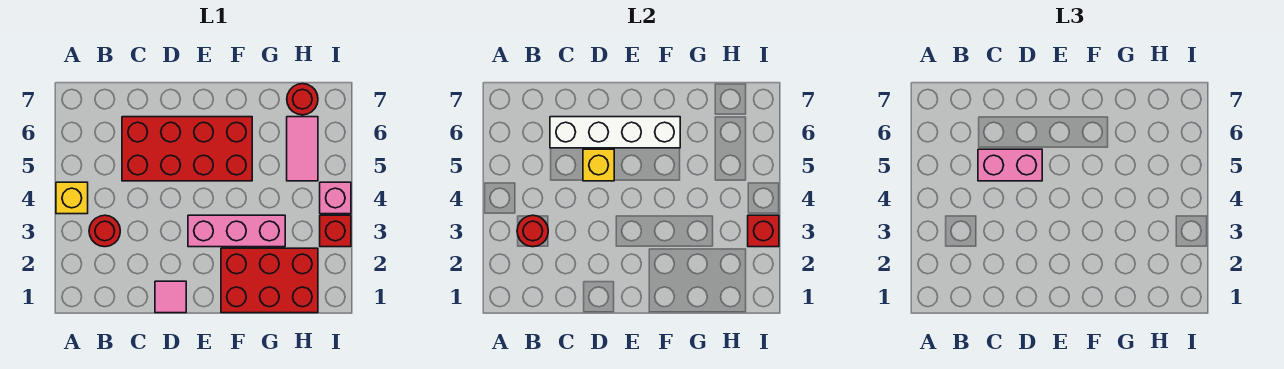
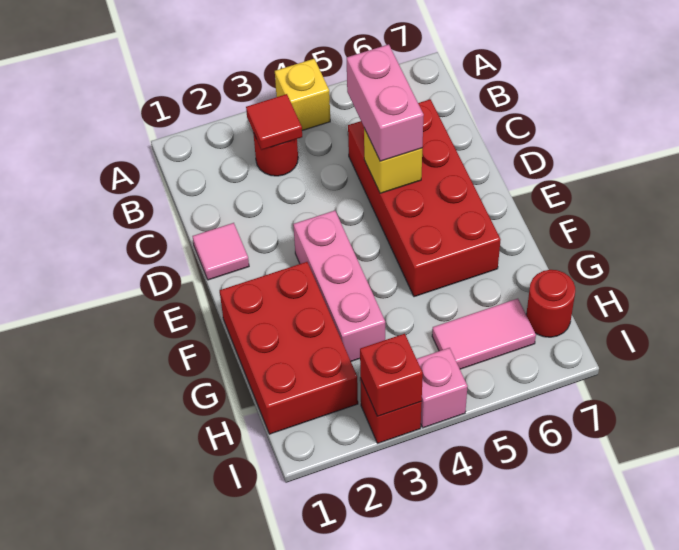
red 1x1 round brick [517,215,548,247] -> red 1x1 tile [246,94,302,150]
white 1x4 brick [550,117,680,148] -> none

